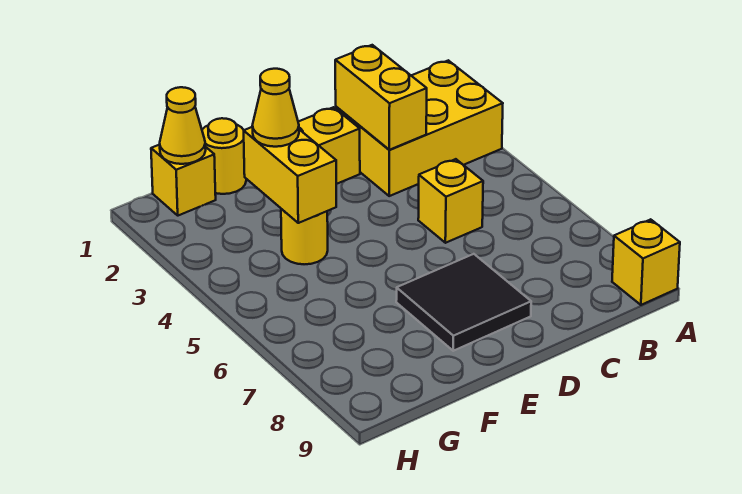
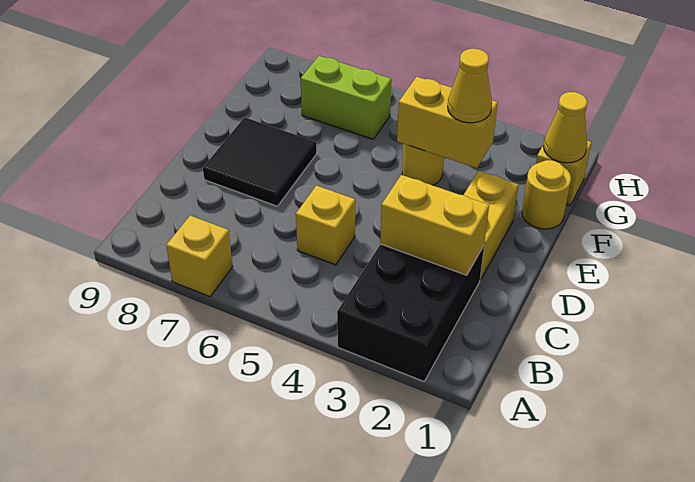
yellow 2x3 brick [336,60,503,196] -> black 2x3 brick [337,244,484,381]
yellow 1x1 brick [612,219,680,305] -> yellow 1x1 brick moved to [166,216,233,297]
none -> lime 1x2 brick [301,56,391,139]

